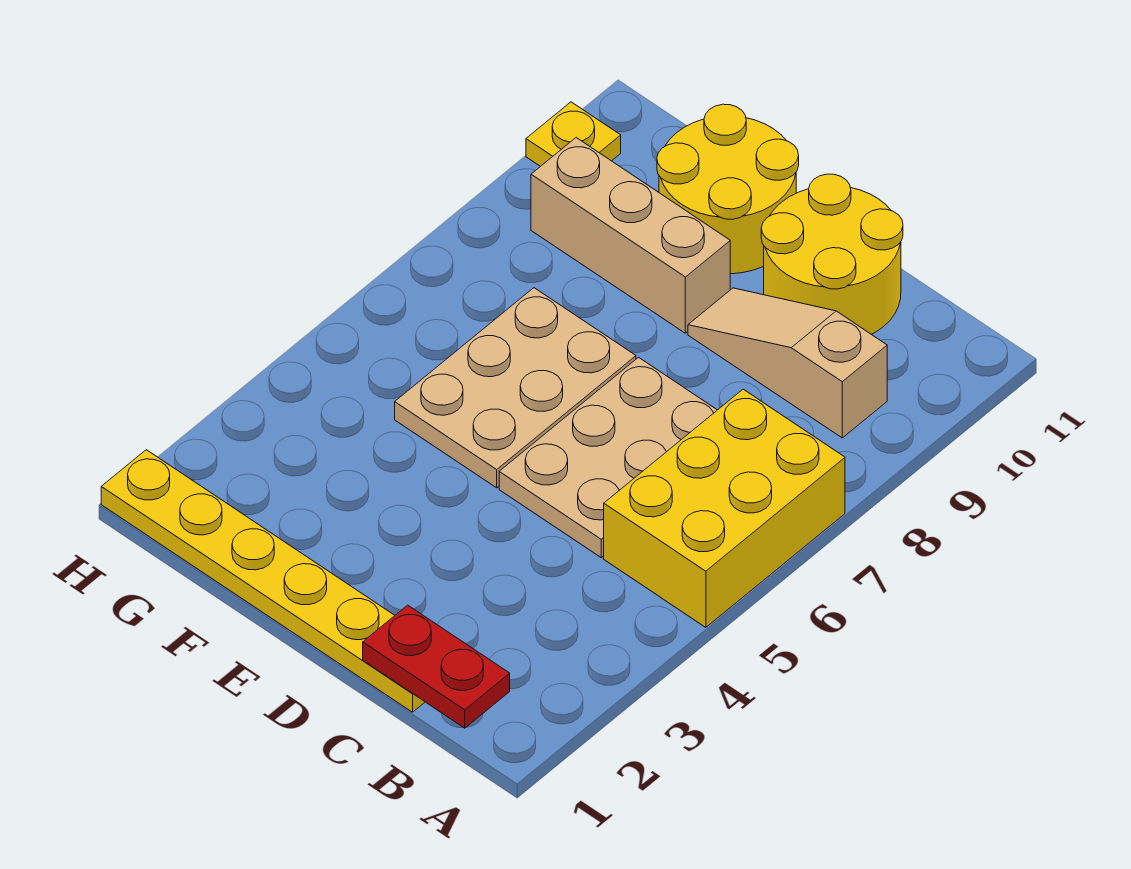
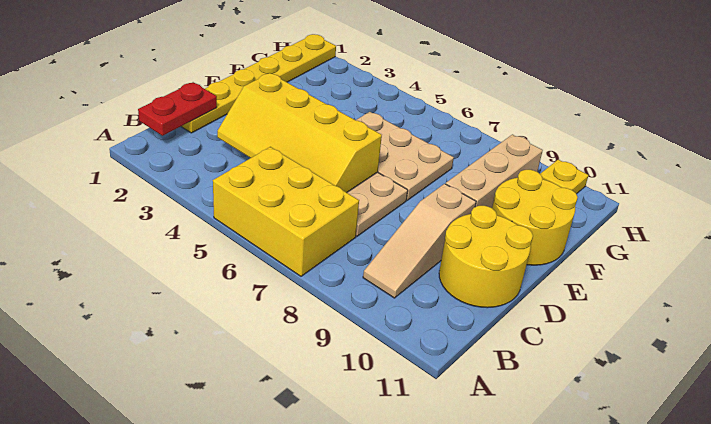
tan 1x3 slope [688,288,887,438] -> tan 1x3 slope turned to [363,184,476,298]
none -> yellow 2x4 slope [217,73,382,193]

